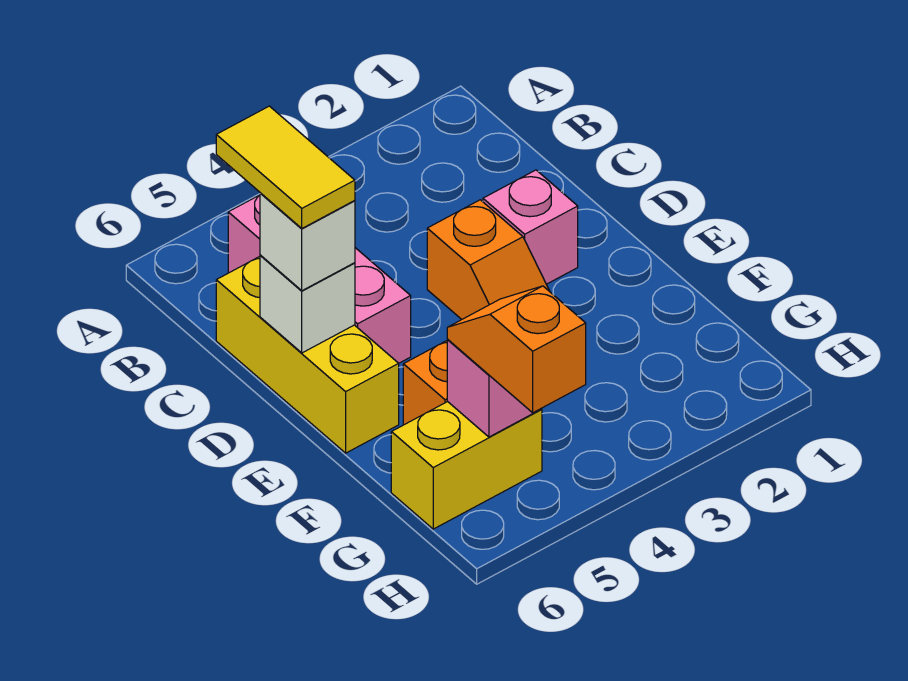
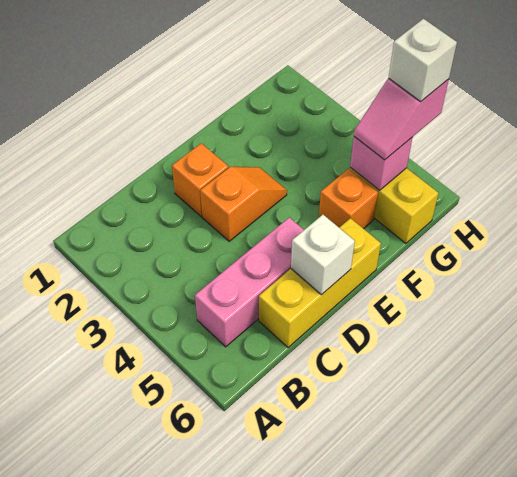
yellow 1x2 tile [216,106,355,228] -> none
pink 1x1 brick [483,170,578,284] -> orange 1x1 brick [172,143,228,217]
white 1x1 brick [260,193,355,291] -> white 1x1 brick moved to [389,19,457,101]
orange 1x2 slope [447,286,586,413] -> pink 1x2 slope [354,78,449,160]

